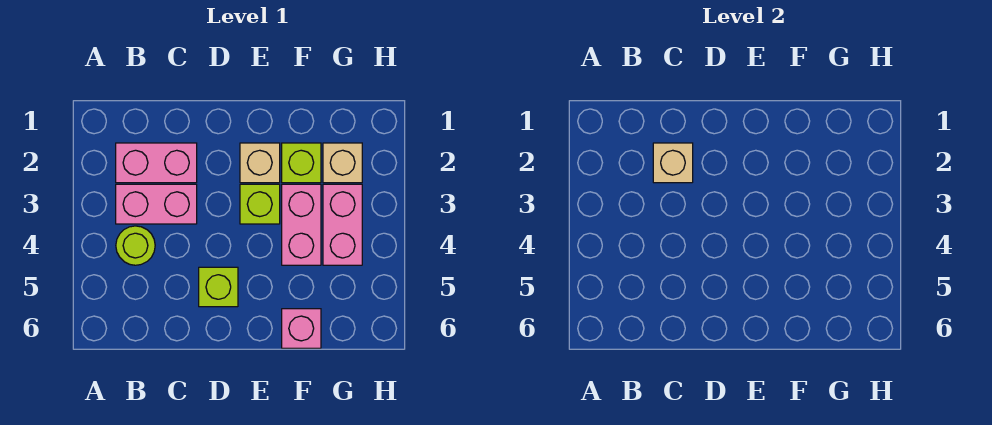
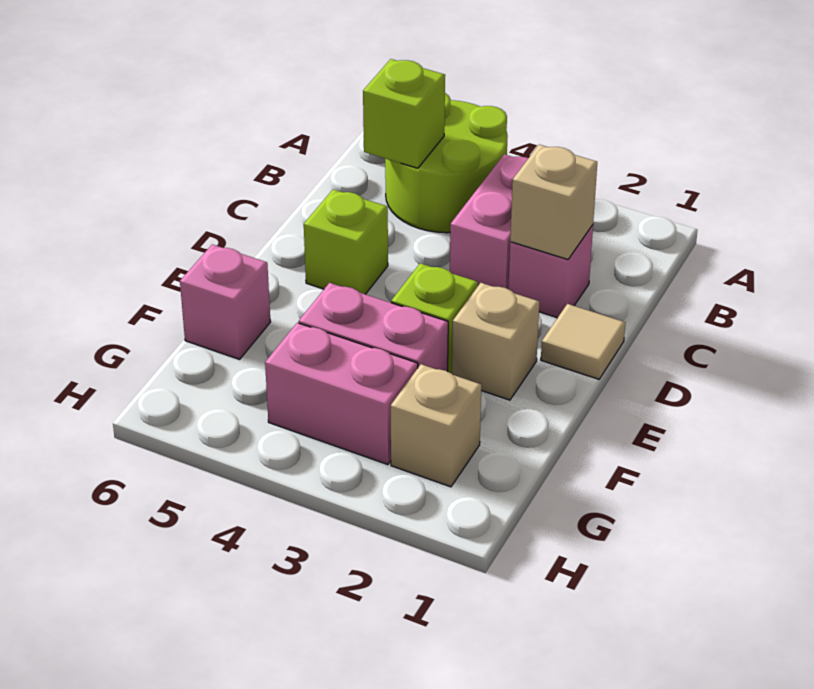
pink 1x2 brick [116,143,197,183] -> pink 1x1 brick [508,225,593,318]
lime 1x1 round brick [116,226,155,265] -> lime 2x2 round brick [385,93,508,233]
none -> tan 1x1 tile [541,304,625,379]
lime 1x1 brick [282,143,321,183] -> lime 1x1 brick moved to [363,59,445,168]

